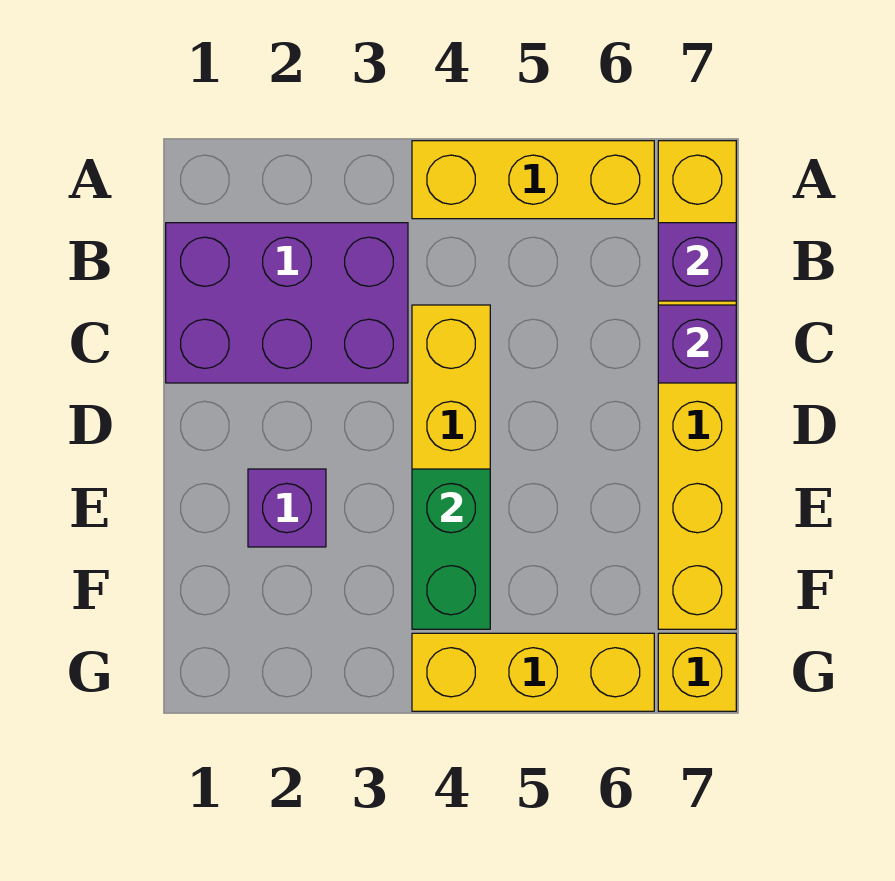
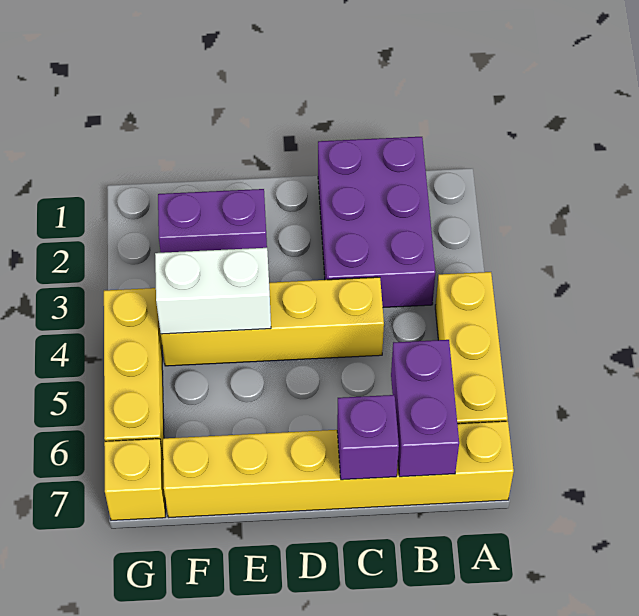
purple 1x1 brick [658,223,736,301] -> purple 1x2 brick [391,340,459,477]
purple 1x1 brick [248,469,326,547] -> purple 1x2 brick [158,189,267,253]
green 1x2 brick [412,469,490,629] -> white 1x2 brick [155,248,271,334]

